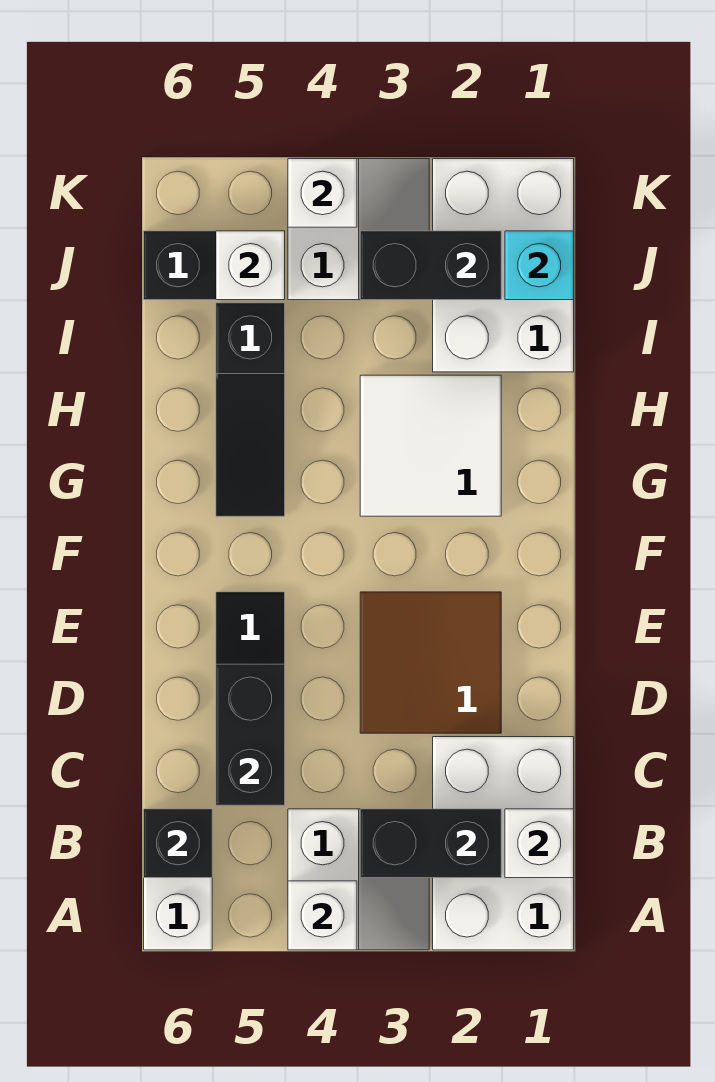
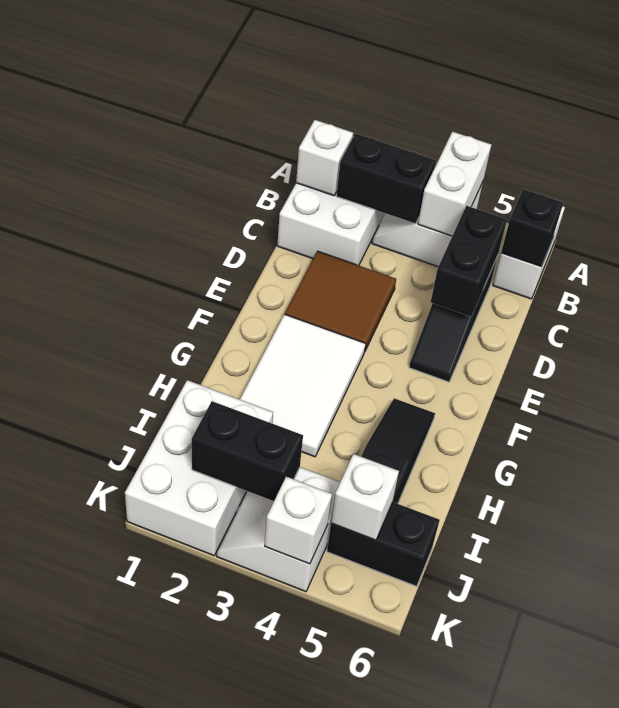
white 1x1 brick [288,881,357,950] -> white 1x2 brick [418,132,491,236]
white 2x2 tile [360,375,501,516] -> white 2x3 tile [240,314,366,457]
cyan 1x1 brick [505,231,574,300] -> none

